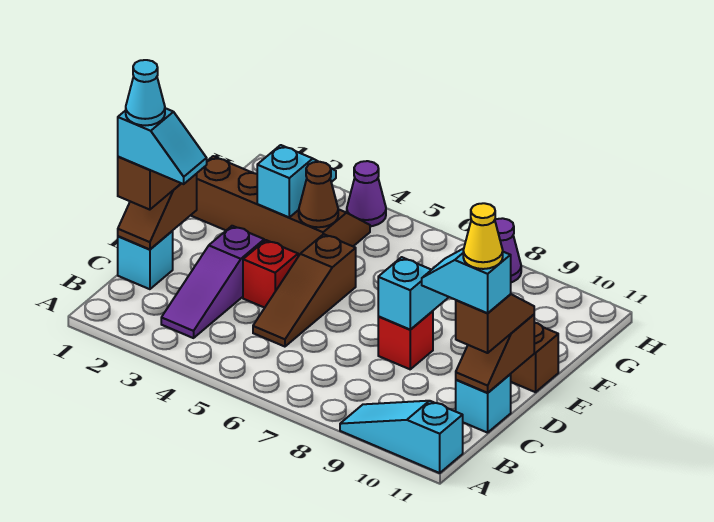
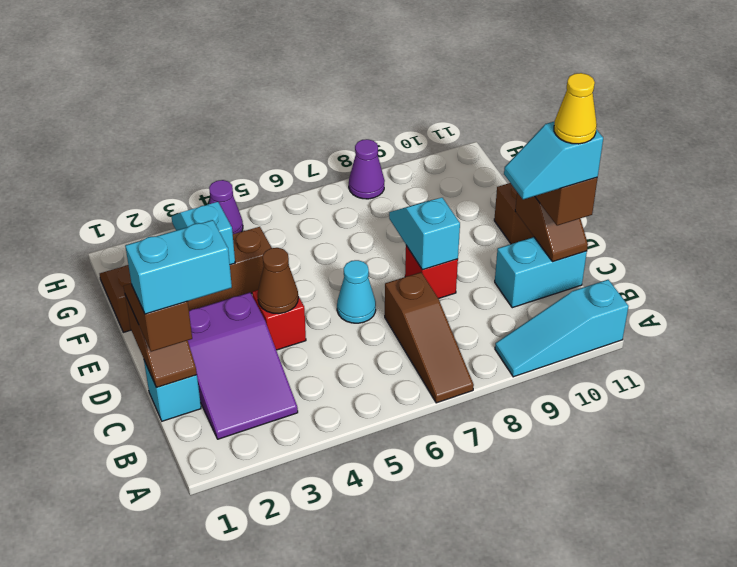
purple 1x3 slope [161,226,264,338] -> purple 2x3 slope [188,292,298,439]
cyan 1x2 slope [118,108,207,184] -> cyan 1x2 brick [125,220,232,314]
cyan 1x1 cone [126,60,165,126] -> cyan 1x1 cone moved to [337,260,376,323]
brown 1x3 slope [253,234,356,347] -> brown 1x3 slope moved to [385,272,474,403]
cyan 1x1 brick [456,374,511,433] -> cyan 1x2 brick [495,237,587,308]
brown 1x1 cone [299,162,338,227] -> brown 1x1 cone moved to [258,248,298,314]

